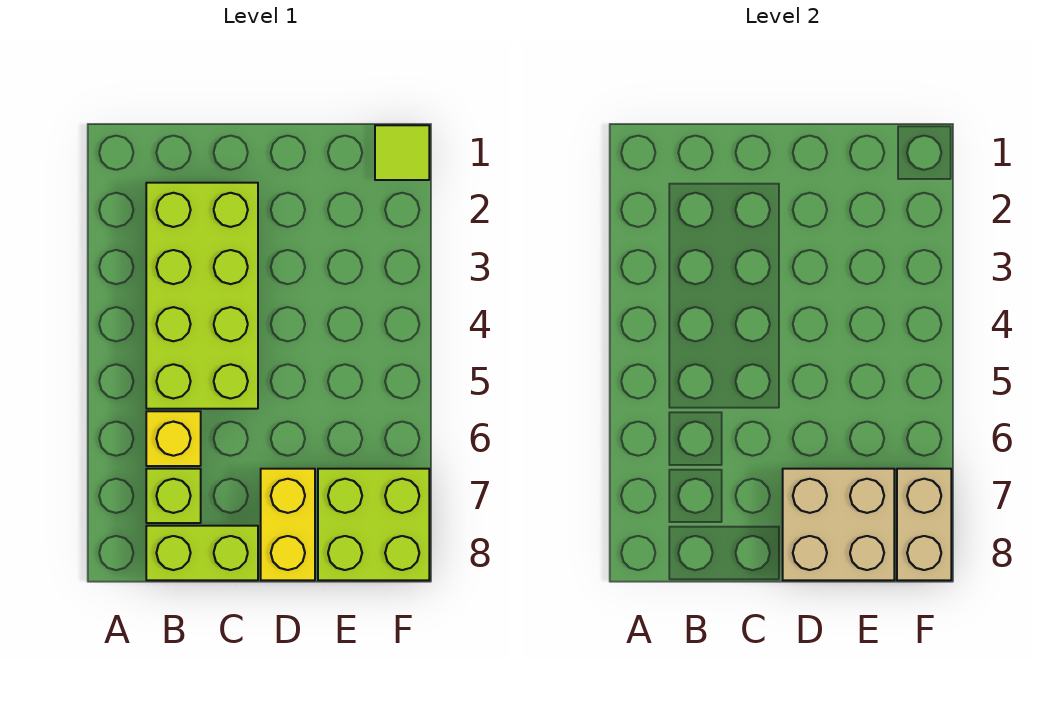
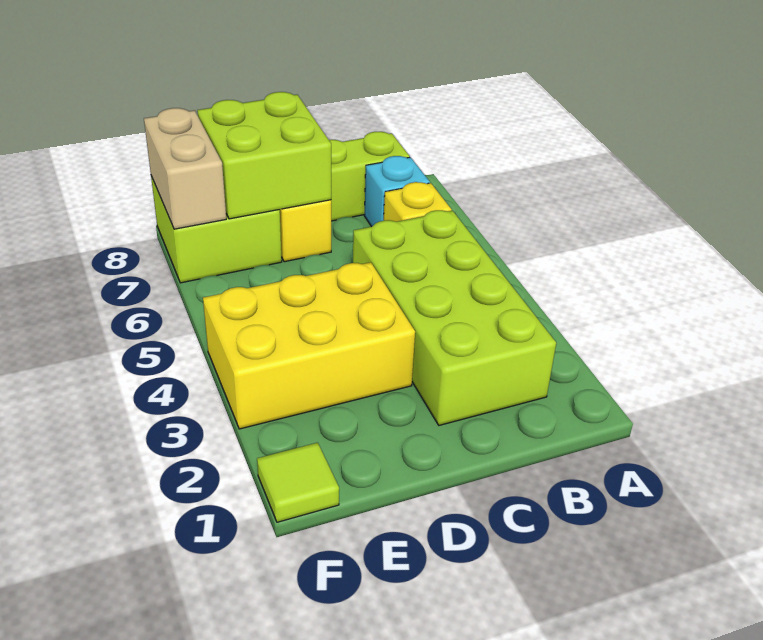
lime 1x1 brick [146,469,201,523] -> cyan 1x1 brick [364,156,430,227]
none -> yellow 2x3 brick [203,262,415,429]
tan 2x2 brick [783,469,894,580] -> lime 2x2 brick [197,92,331,219]

